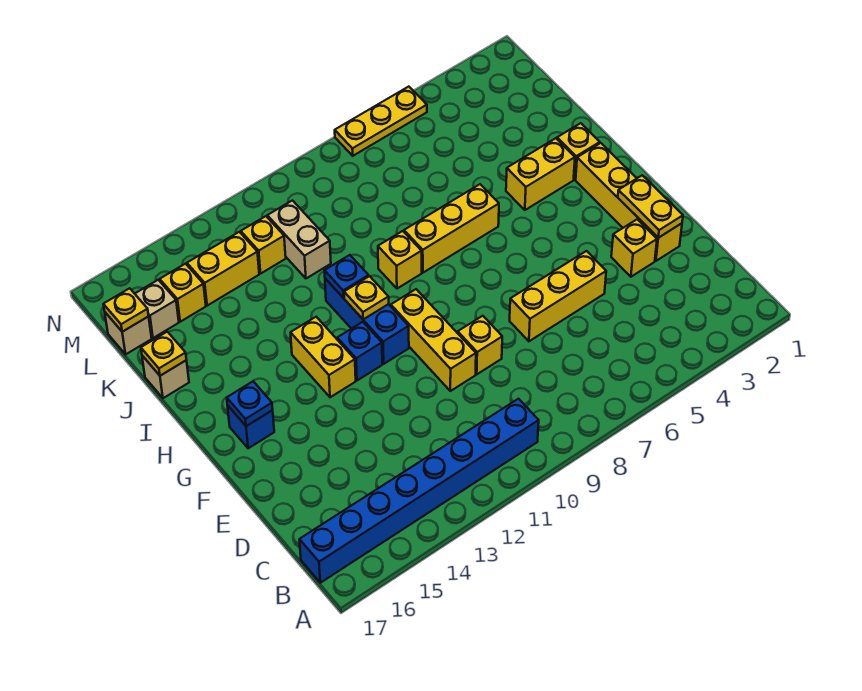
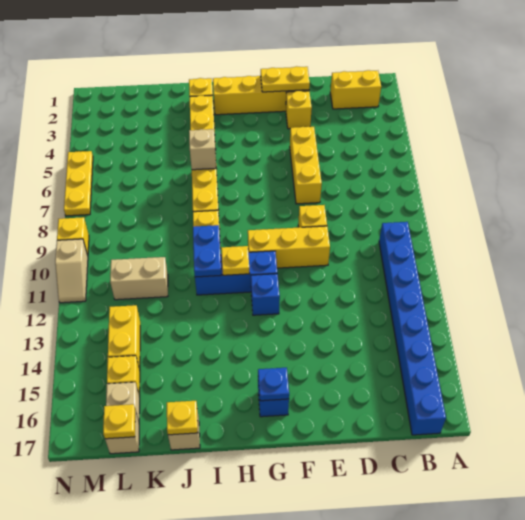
yellow 1x2 brick [291,317,356,397] -> yellow 1x2 brick moved to [330,70,381,109]
none -> tan 1x1 brick [189,129,216,170]
blue 1x1 plate [324,255,369,298] -> blue 1x2 plate [193,225,221,277]
yellow 1x1 brick [241,216,286,273] -> yellow 1x1 brick moved to [57,217,89,255]
none -> tan 1x2 slope [55,239,88,303]

